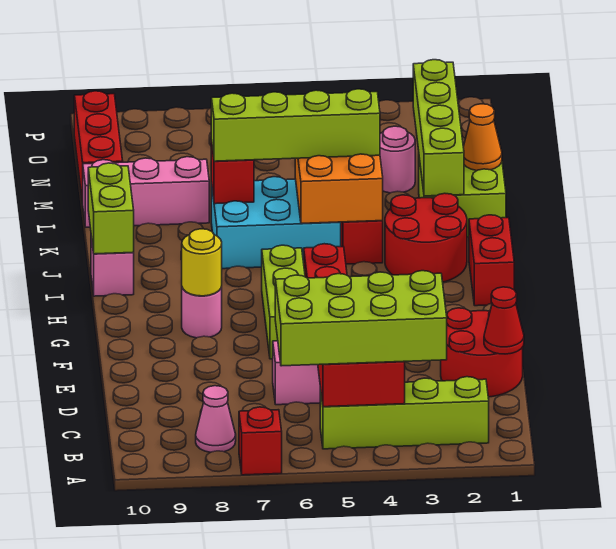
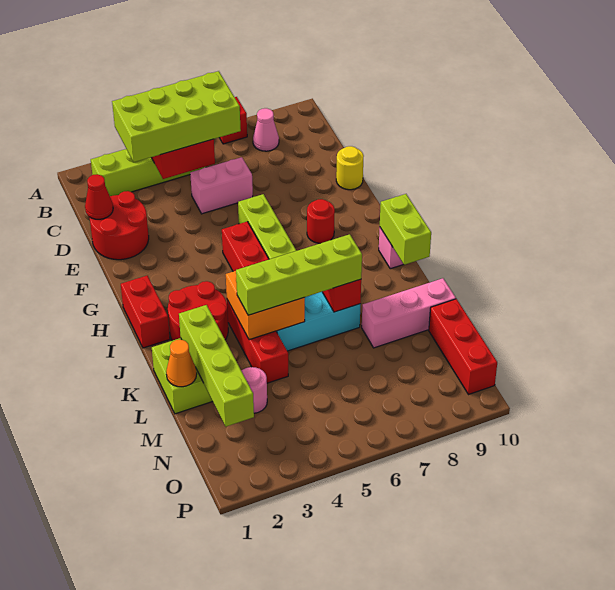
pink 1x1 round brick [182,287,222,338] -> red 1x1 round brick [307,199,335,243]
yellow 1x1 round brick [182,229,222,296] -> yellow 1x1 round brick moved to [336,146,364,190]

